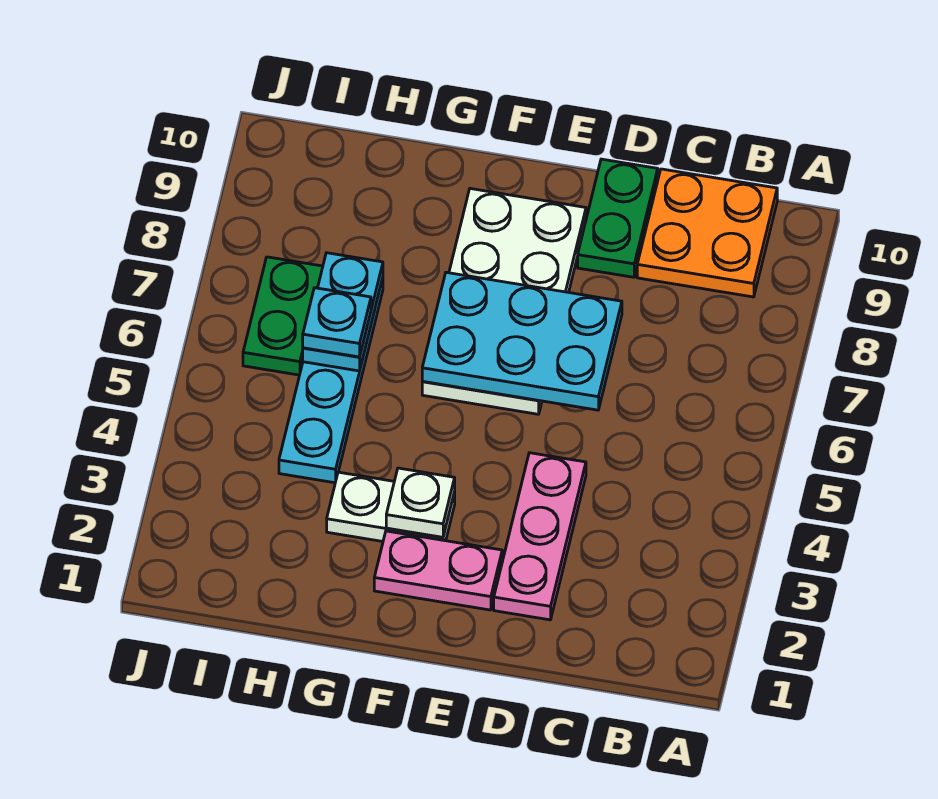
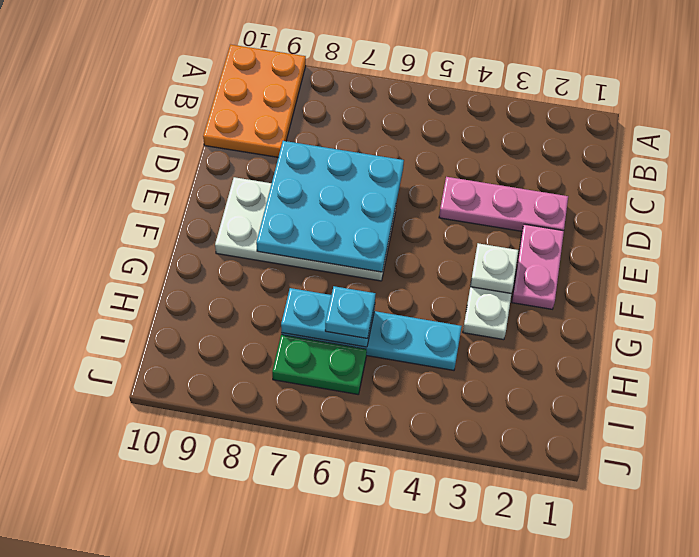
orange 2x2 plate [637,169,777,297] -> orange 2x3 plate [203,45,306,157]
cyan 2x3 plate [422,272,622,410] -> cyan 3x3 plate [256,141,404,272]
green 1x2 plate [578,159,658,277] -> none

